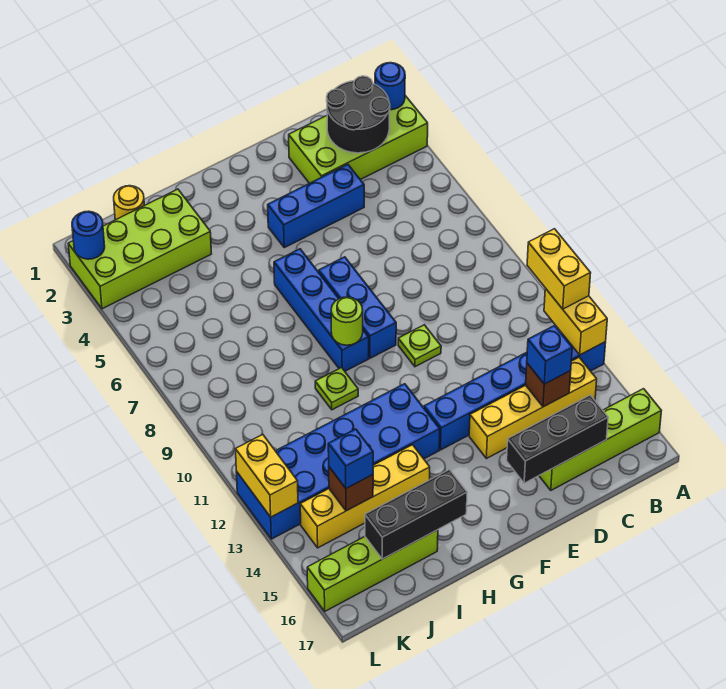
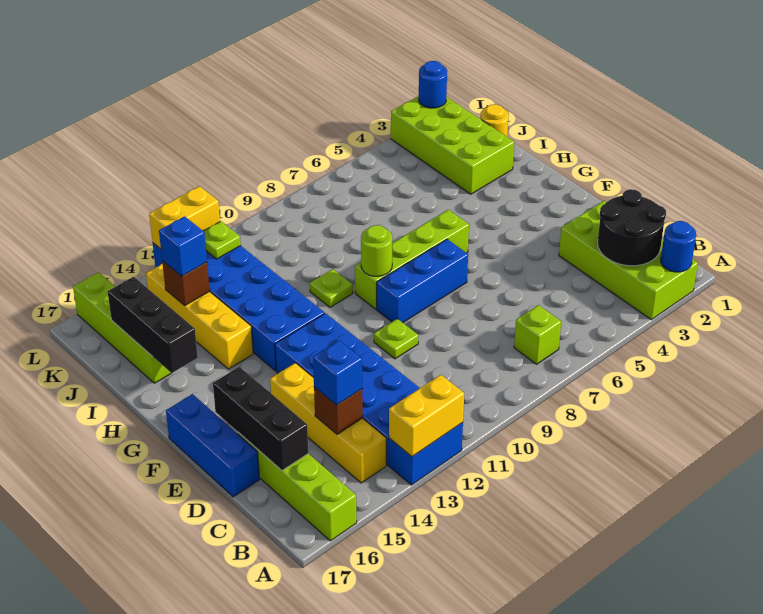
yellow 1x2 brick [527,229,591,309] -> none
blue 1x6 brick [424,334,606,450] -> blue 2x6 brick [275,313,463,485]
none -> lime 1x1 brick [514,305,561,364]
blue 1x3 brick [268,164,364,248] -> blue 1x3 brick moved to [166,394,260,497]
blue 1x4 brick [274,249,369,371] -> lime 1x4 brick [355,210,469,309]
none -> lime 1x1 plate [204,221,241,259]

